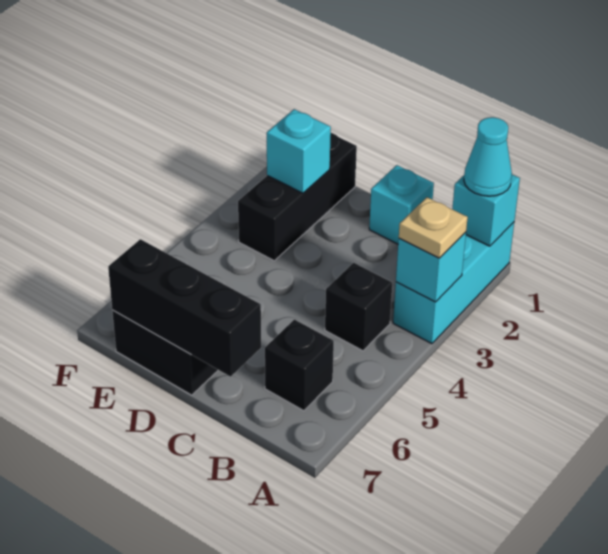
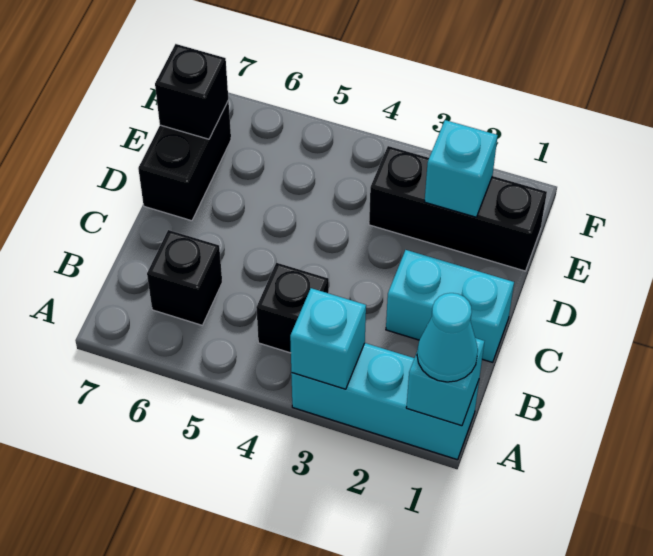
tan 1x1 plate [399,197,468,258] -> none
cyan 1x1 brick [369,165,434,244] -> cyan 1x2 brick [386,250,514,362]
black 1x3 brick [108,239,261,377] -> black 1x1 brick [155,44,228,139]

